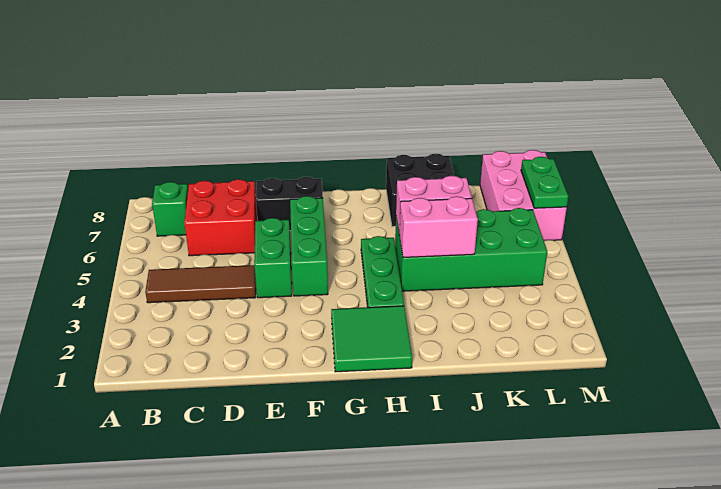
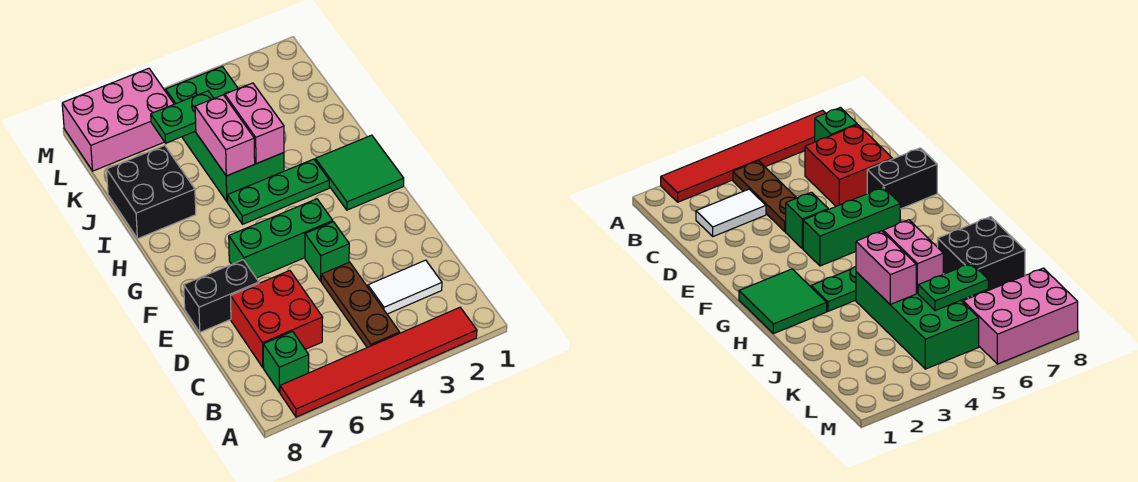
none -> red 1x6 tile [280,307,477,417]
brown 1x3 tile [145,265,256,303] -> brown 1x3 plate [321,262,400,347]
none -> white 1x2 tile [368,260,442,314]
green 1x2 brick [254,218,292,298] -> green 1x1 brick [305,222,349,281]
black 1x2 brick [256,177,323,231] -> black 1x2 brick turned to [184,260,259,332]
green 1x2 plate [521,157,568,208] -> green 1x2 plate moved to [151,91,214,143]

